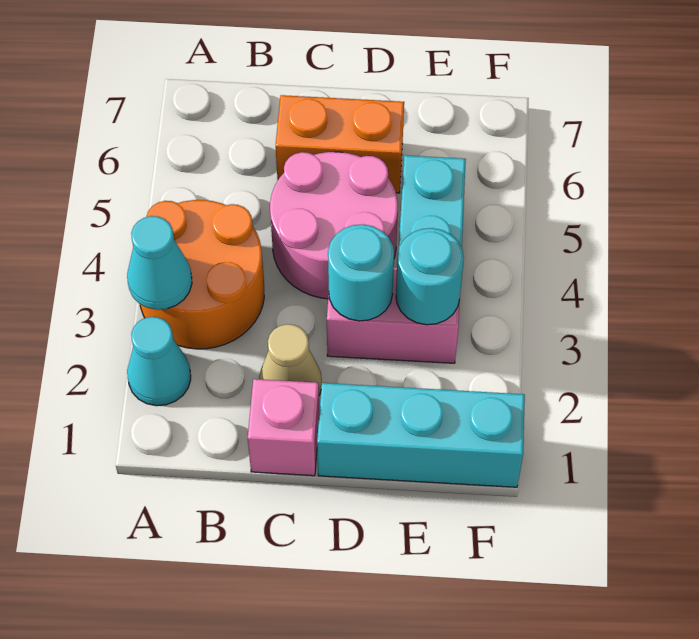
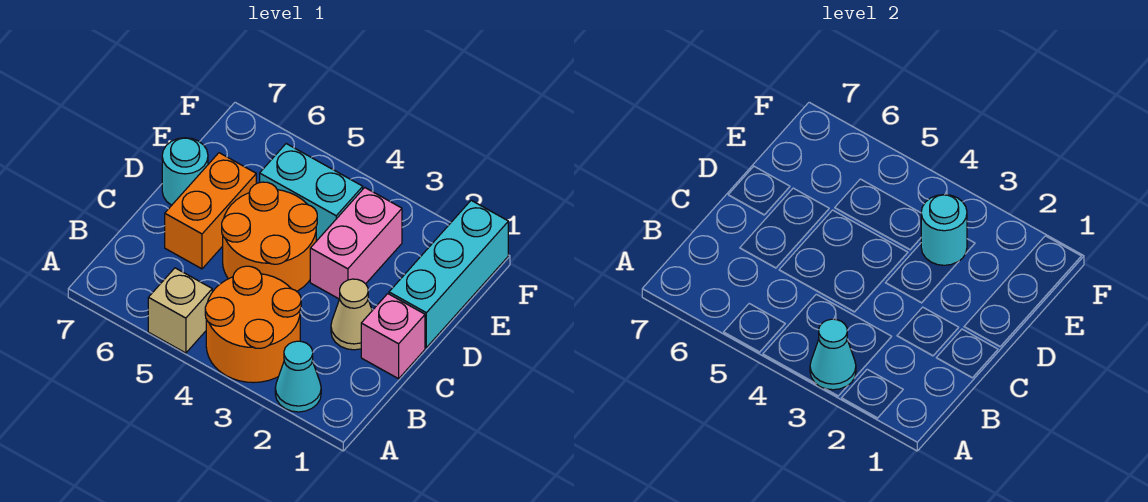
none -> tan 1x1 brick [148,268,212,353]
pink 2x2 round brick [270,152,398,299] -> orange 2x2 round brick [222,182,317,291]
cyan 1x1 round brick [328,224,394,321] -> cyan 1x1 round brick moved to [162,138,208,205]

